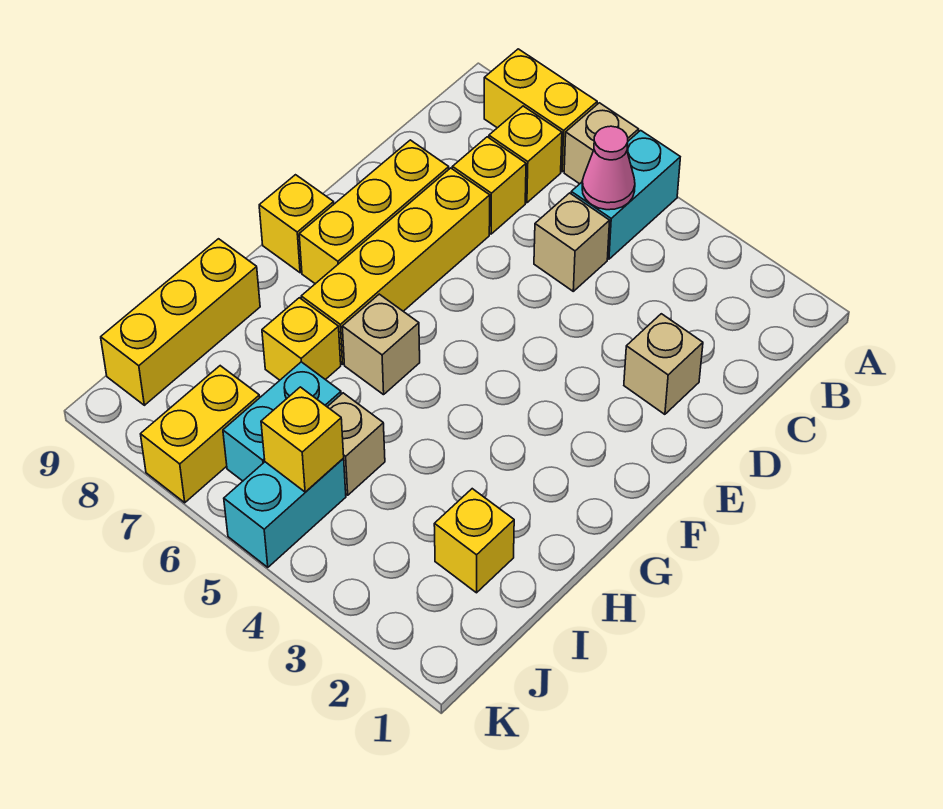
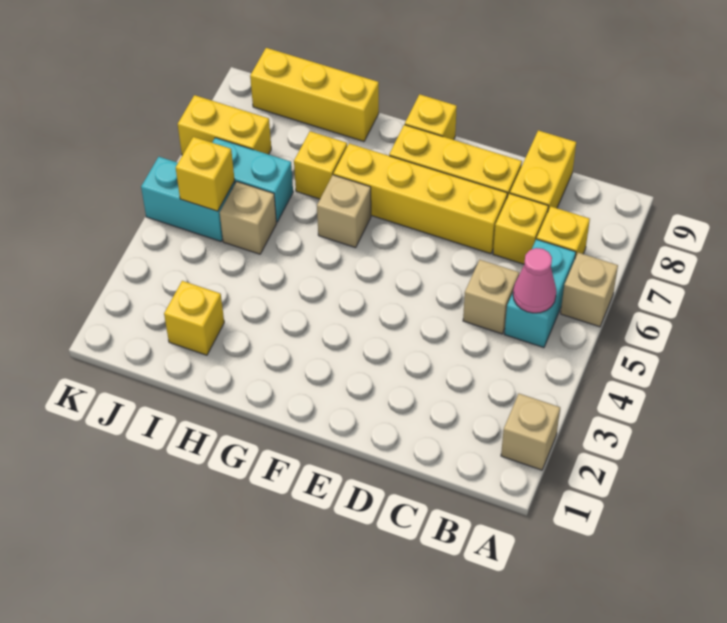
cyan 1x2 brick [571,130,680,259] -> cyan 1x2 brick turned to [504,239,576,348]
yellow 1x2 brick [484,49,597,172] -> yellow 1x2 brick moved to [510,130,576,210]
tan 1x1 brick [624,314,703,414] -> tan 1x1 brick moved to [501,394,560,470]

